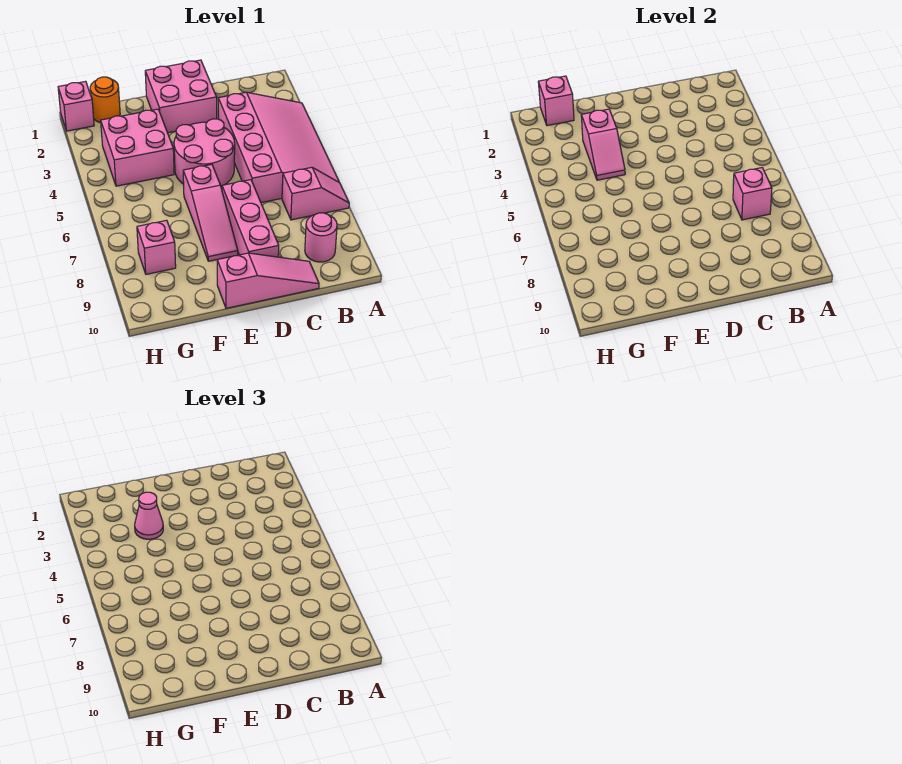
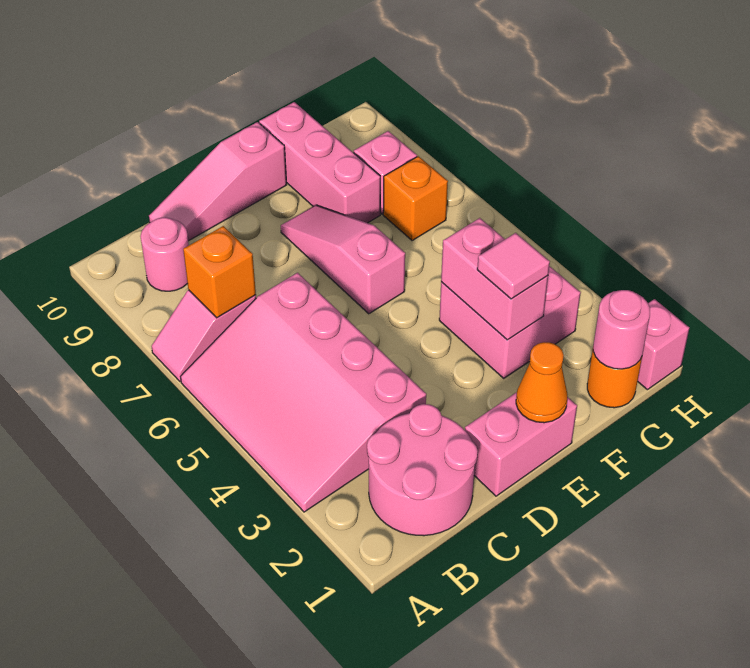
pink 1x1 brick [733,168,772,220] -> orange 1x1 brick [183,226,256,318]
pink 2x2 brick [145,60,217,133] -> pink 1x2 brick [465,392,577,496]
pink 2x2 round brick [174,119,235,187] -> pink 2x2 round brick moved to [367,404,478,536]
pink 1x3 brick [222,180,279,257] -> pink 1x3 brick moved to [259,102,380,223]
none -> orange 1x1 cone [516,342,567,423]
pink 1x2 slope [581,109,625,180] -> pink 1x2 brick [441,218,548,340]
pink 1x1 cone [135,492,163,539] -> pink 1x1 tile [477,233,550,299]
pink 1x1 brick [538,76,574,126] -> pink 1x1 round brick [593,290,650,369]
none -> orange 1x1 brick [383,156,448,241]

